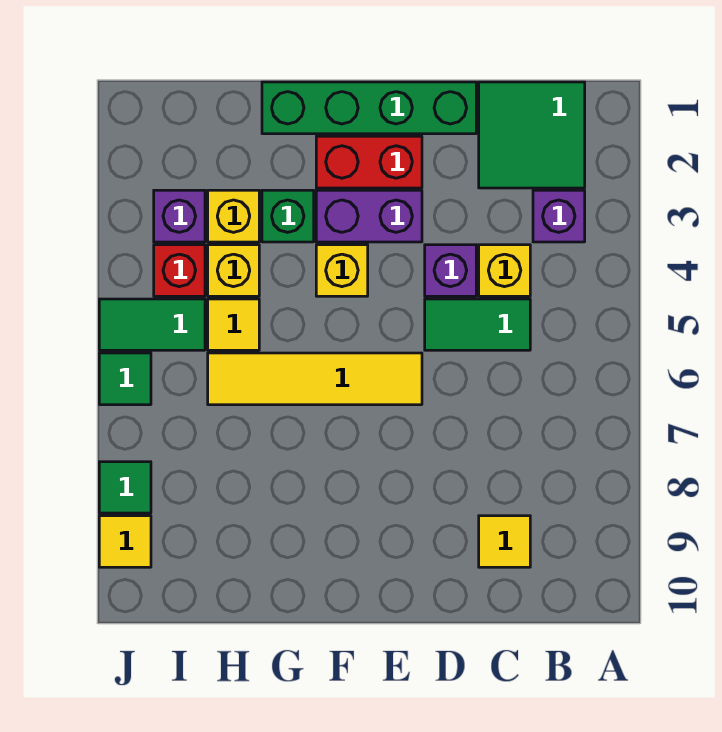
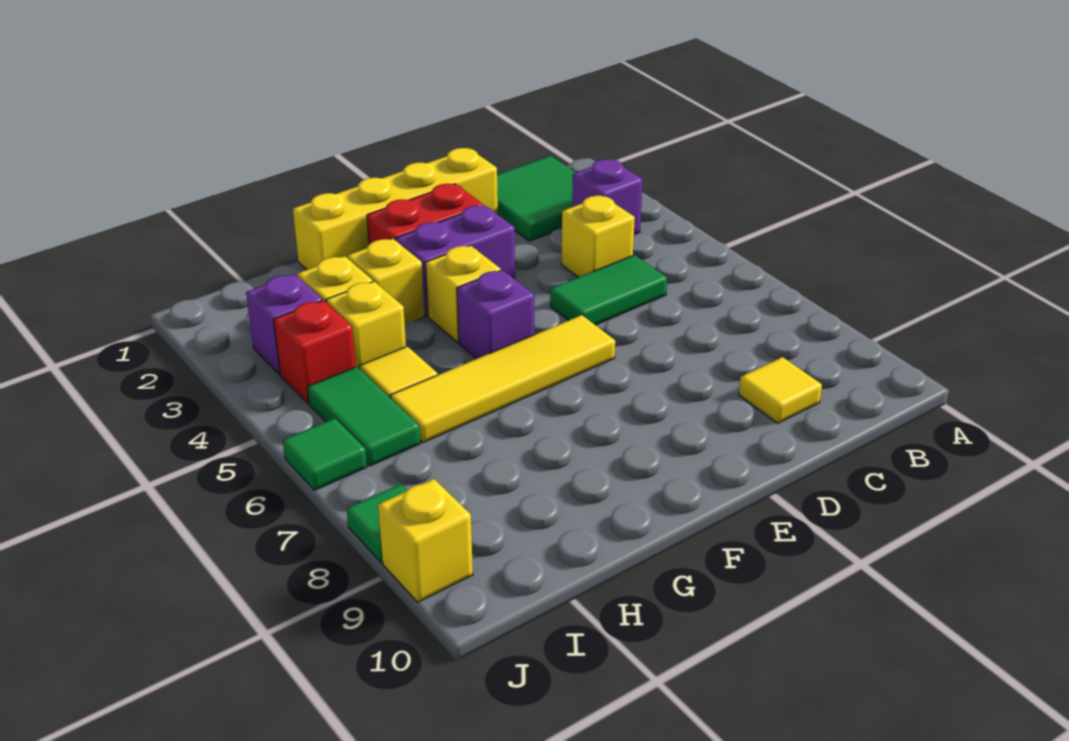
green 1x4 brick [262,82,476,134] -> yellow 1x4 brick [293,148,498,270]
purple 1x1 brick [425,245,476,296] -> purple 1x1 brick moved to [457,270,534,359]
green 1x1 brick [262,190,314,242] -> yellow 1x1 brick [347,239,425,324]
green 1x2 tile [99,299,205,350] -> green 1x2 tile turned to [307,367,420,466]
yellow 1x1 tile [99,516,151,567] -> yellow 1x1 brick [378,479,473,602]

